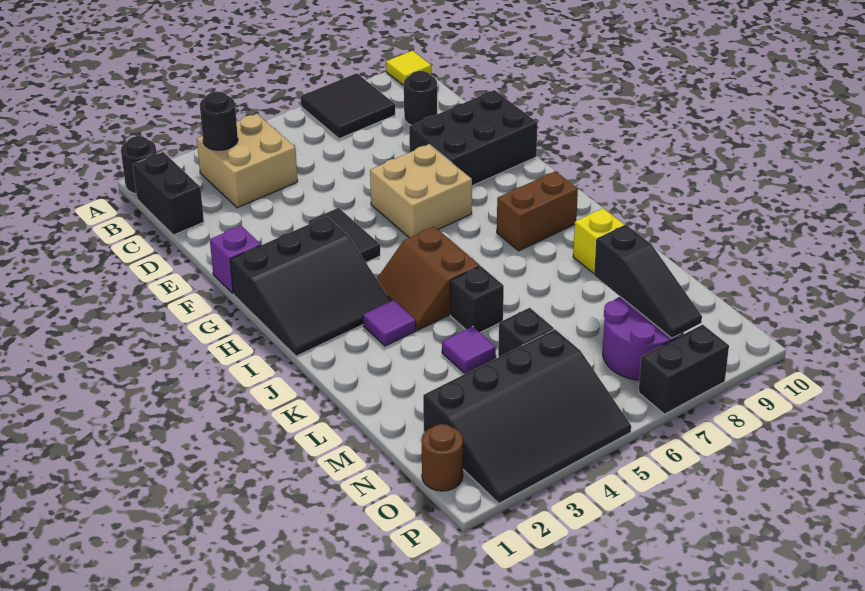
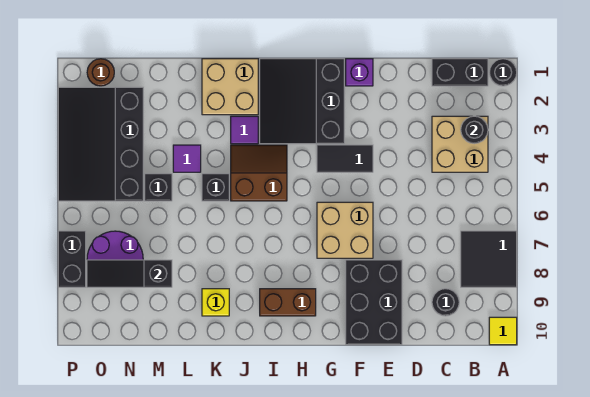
brown 1x2 brick [497,171,578,251] -> brown 1x2 brick turned to [260,289,316,316]
none -> tan 2x2 brick [202,59,258,115]

